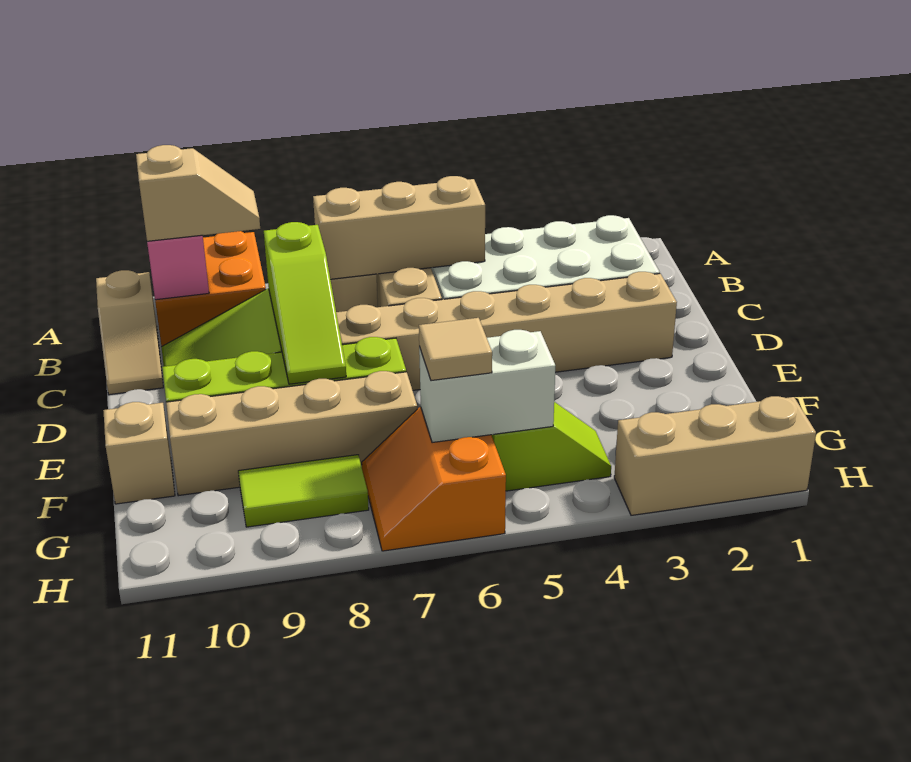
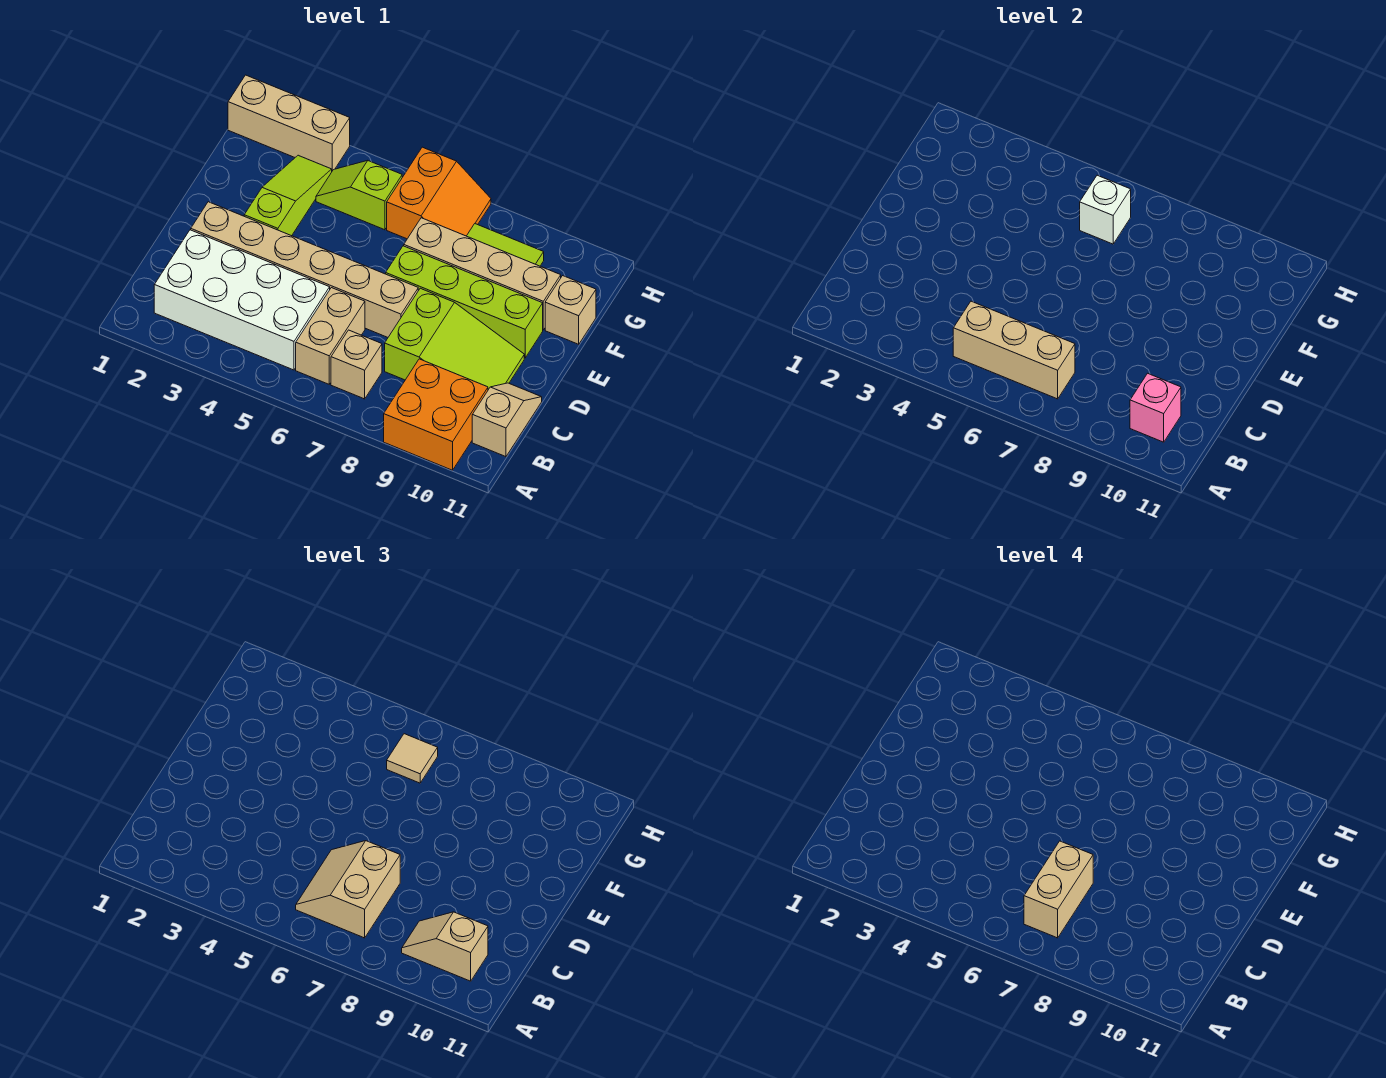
none -> tan 2x2 slope [296,841,400,938]
none -> tan 1x2 brick [1024,841,1093,938]
lime 1x3 slope [264,222,346,384] -> lime 1x3 slope moved to [244,155,332,236]
white 1x2 brick [419,330,555,443] -> white 1x1 brick [1080,175,1131,244]

